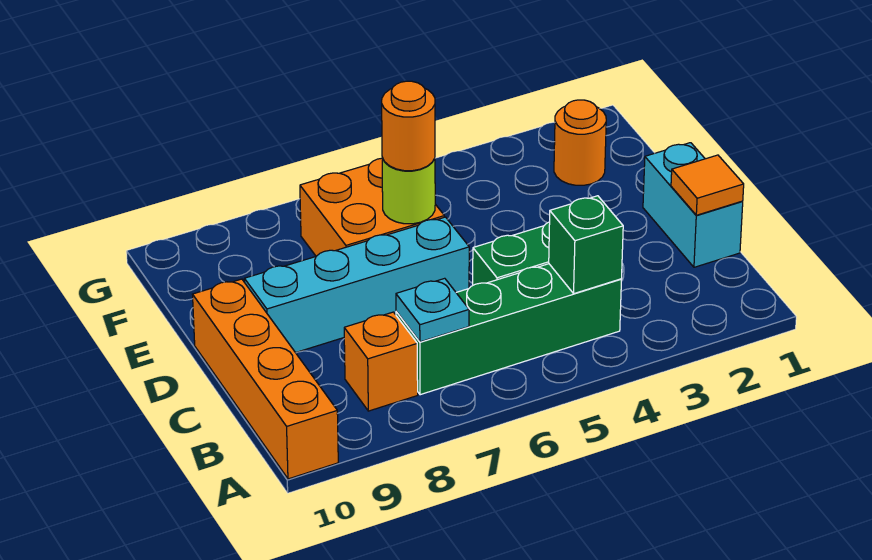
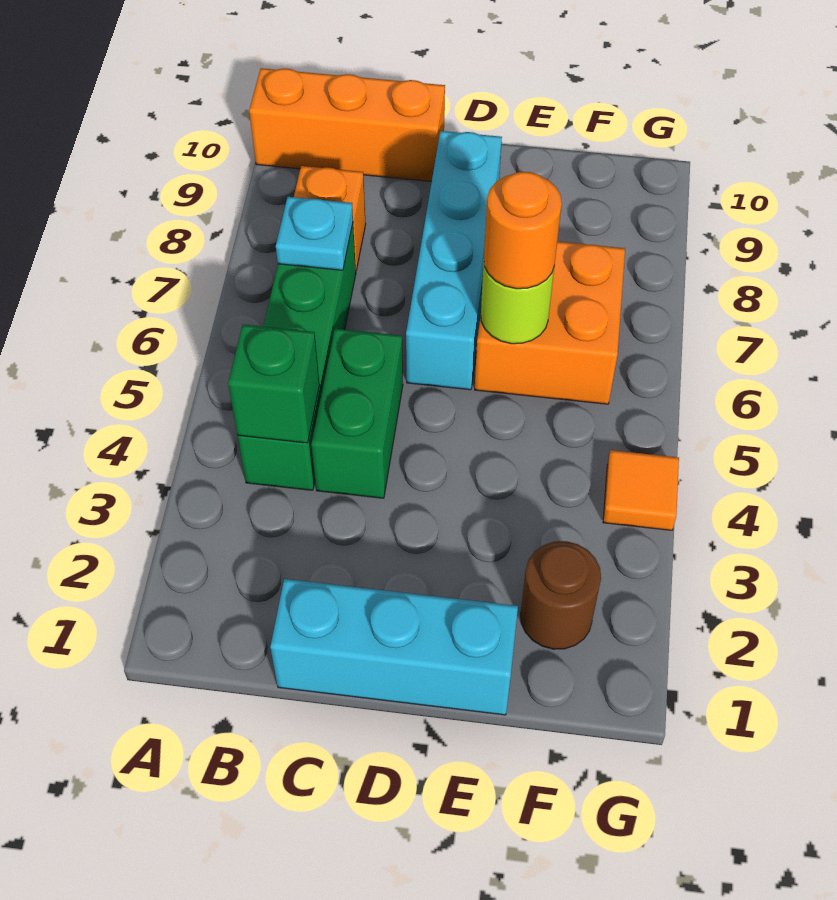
orange 1x4 brick [193,279,338,479] -> orange 1x3 brick [249,68,445,181]
cyan 1x2 brick [643,143,743,267] -> cyan 1x3 brick [270,579,518,715]
orange 1x1 tile [671,155,744,215] -> orange 1x1 tile moved to [603,450,679,530]
orange 1x1 round brick [554,100,606,185] -> brown 1x1 round brick [520,541,601,649]

